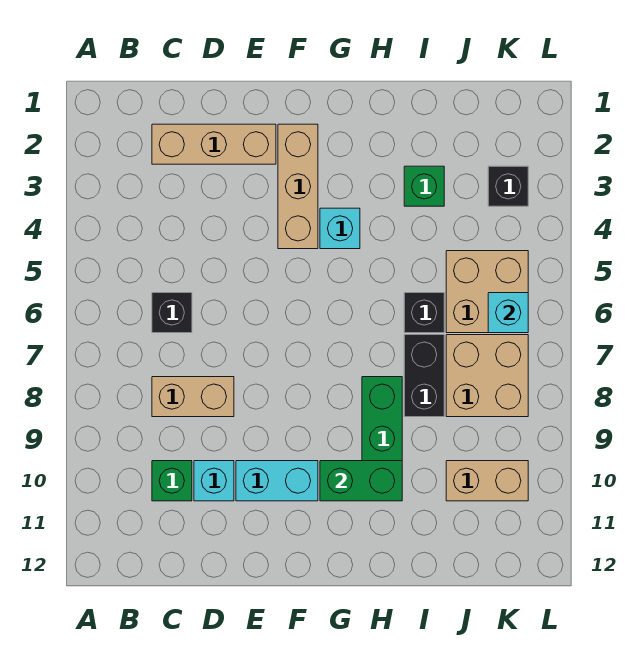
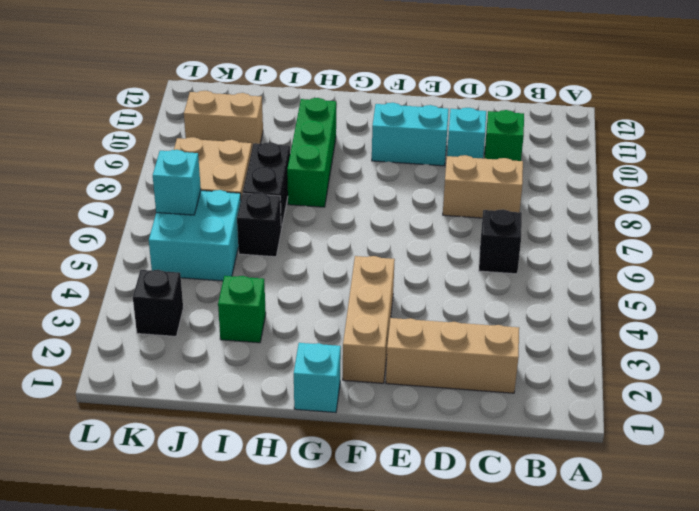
cyan 1x1 brick [320,208,360,249] -> cyan 1x1 brick moved to [294,343,341,413]
green 1x2 brick [320,461,402,501] -> none
tan 2x2 brick [446,251,528,333] -> cyan 2x2 brick [149,190,241,281]

